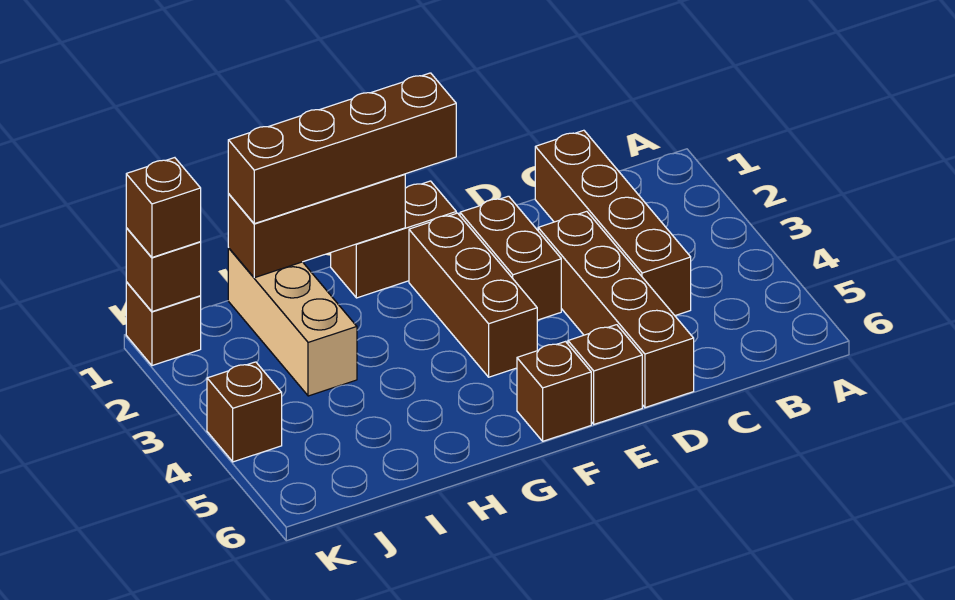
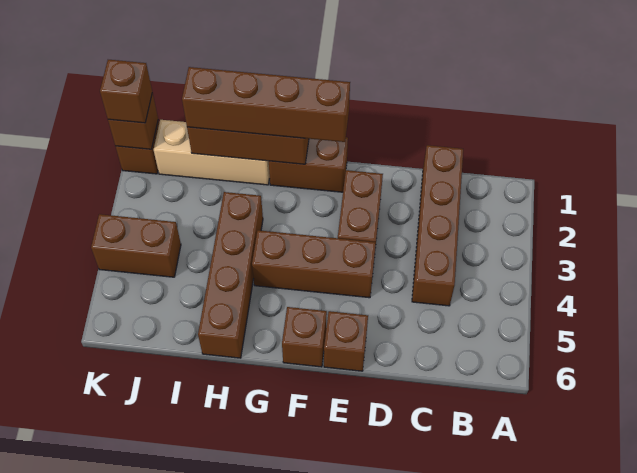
brown 1x4 brick [538,211,694,408] -> brown 1x4 brick moved to [198,192,263,358]
brown 1x3 brick [409,213,537,377] -> brown 1x3 brick turned to [252,230,376,298]
tan 1x3 brick [228,248,357,396] -> tan 1x3 brick turned to [154,120,270,185]
brown 1x1 brick [207,362,282,462] -> brown 1x2 brick [91,214,181,277]

